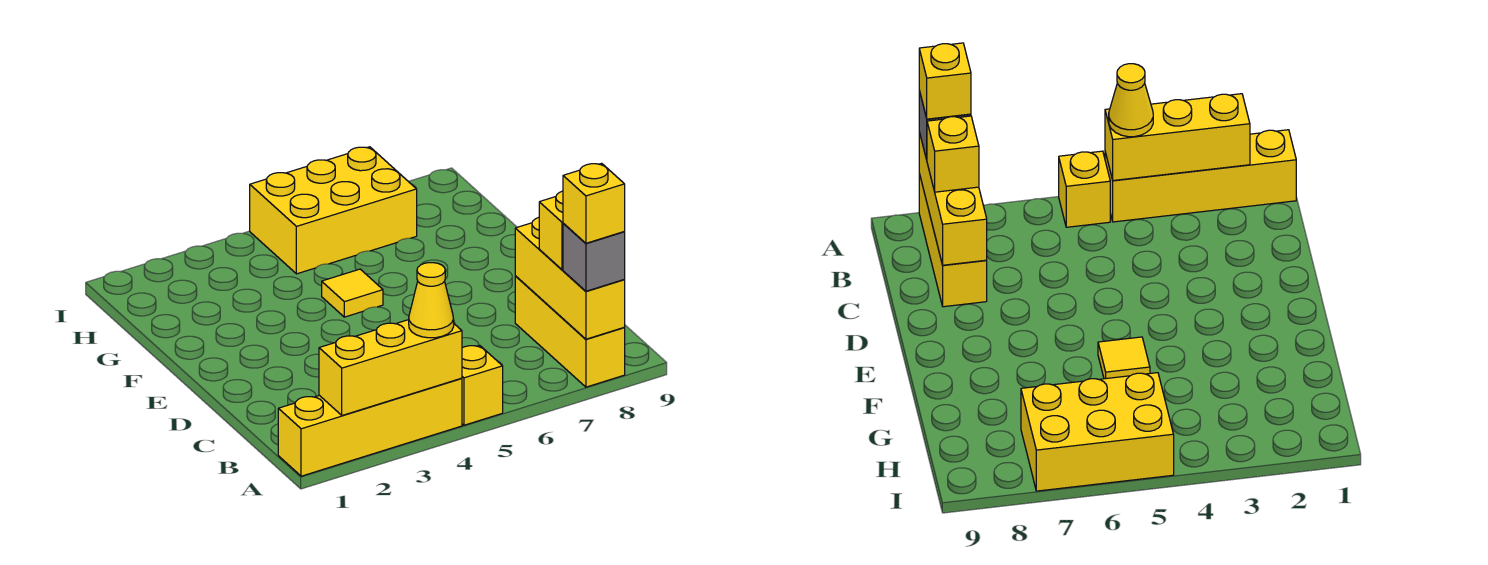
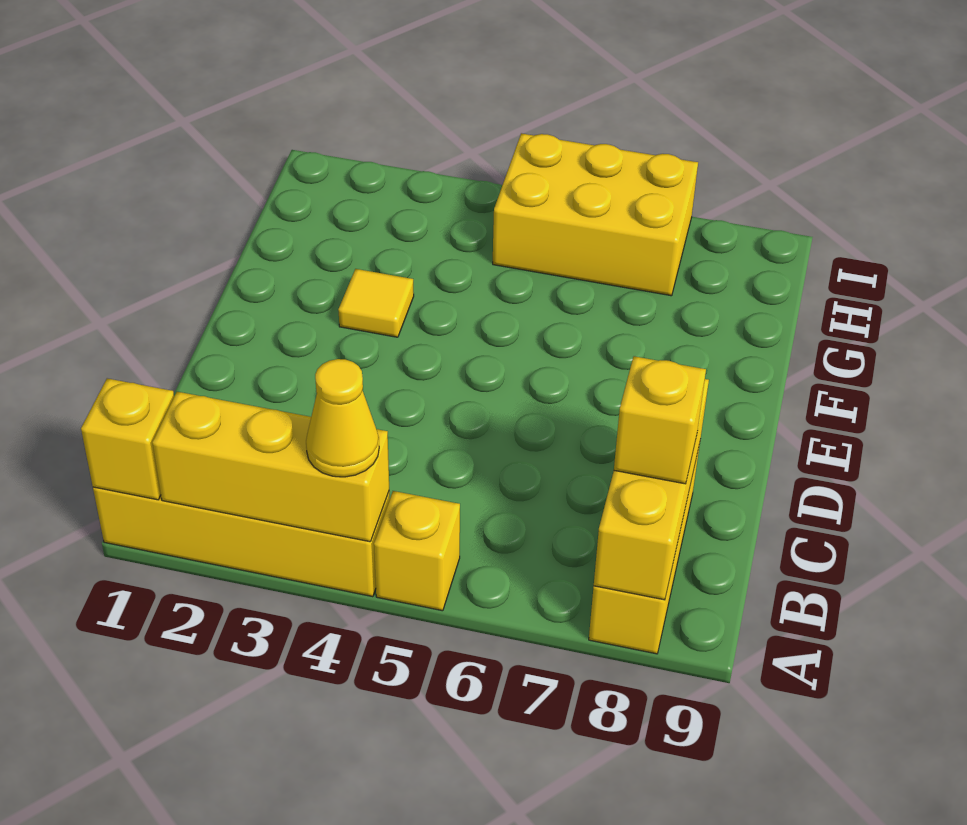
grey 1x1 brick [563,224,625,291] -> none
yellow 1x1 brick [563,163,625,243] -> yellow 1x1 brick moved to [81,378,174,500]
yellow 1x1 tile [322,269,383,317] -> yellow 1x1 tile moved to [338,269,414,337]

